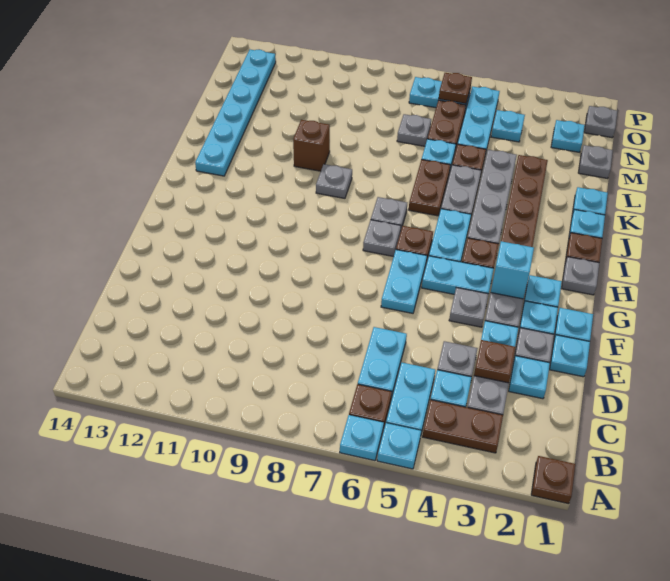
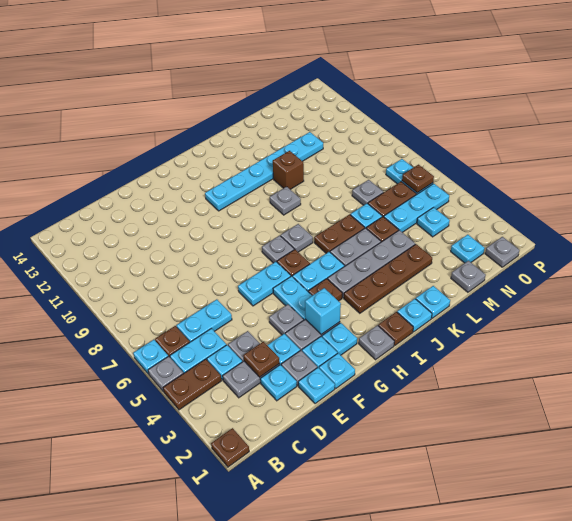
cyan 1x1 plate [377,423,421,469] -> grey 1x1 plate [148,356,184,392]
brown 1x2 plate [423,400,503,453] -> brown 1x2 plate turned to [163,359,222,410]
cyan 1x6 plate [195,50,276,176] -> cyan 1x6 plate moved to [205,132,323,211]

